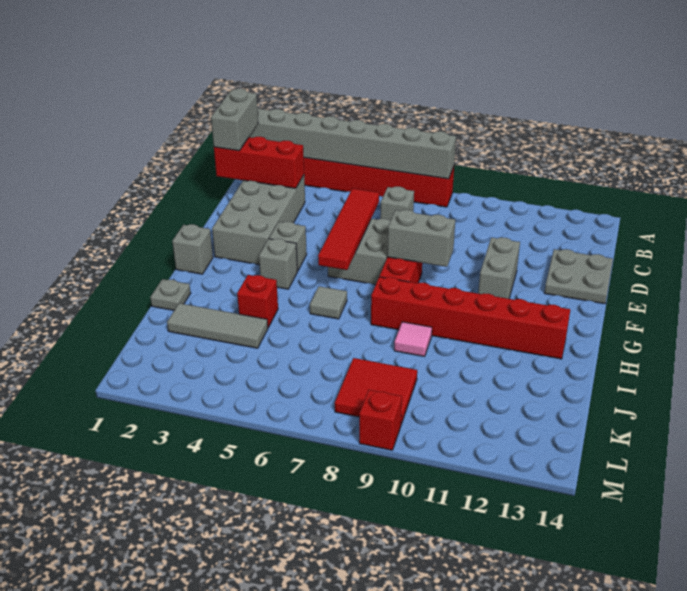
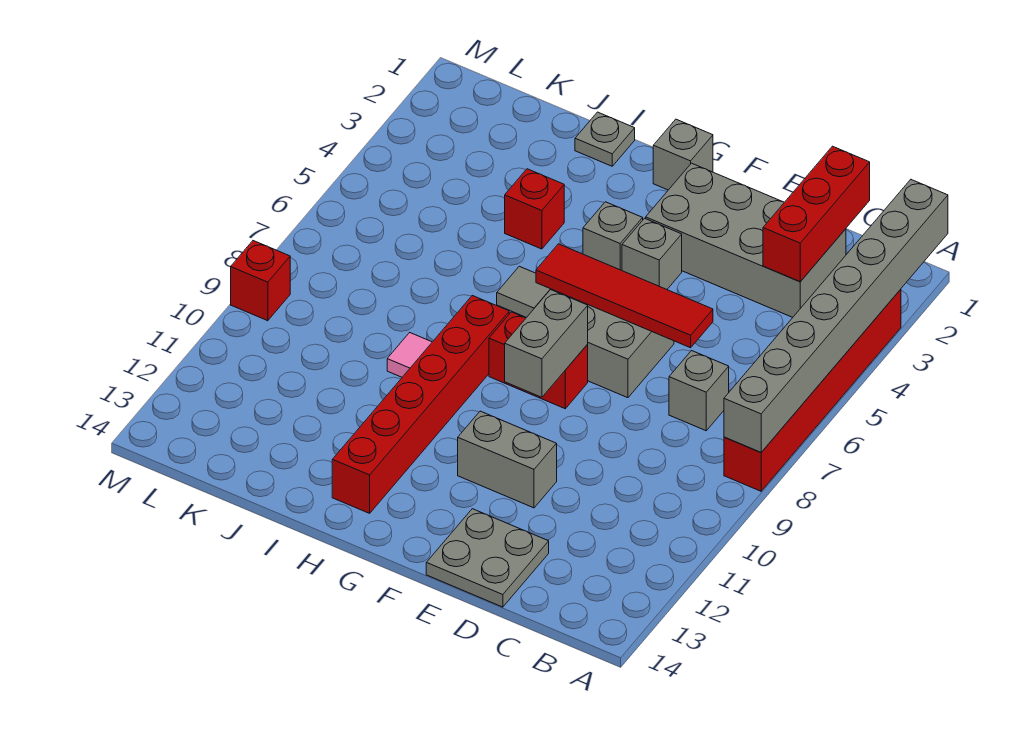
grey 1x2 brick [211,89,258,151] -> none
grey 1x3 tile [167,303,268,348] -> none
red 2x2 tile [335,358,417,424] -> none

